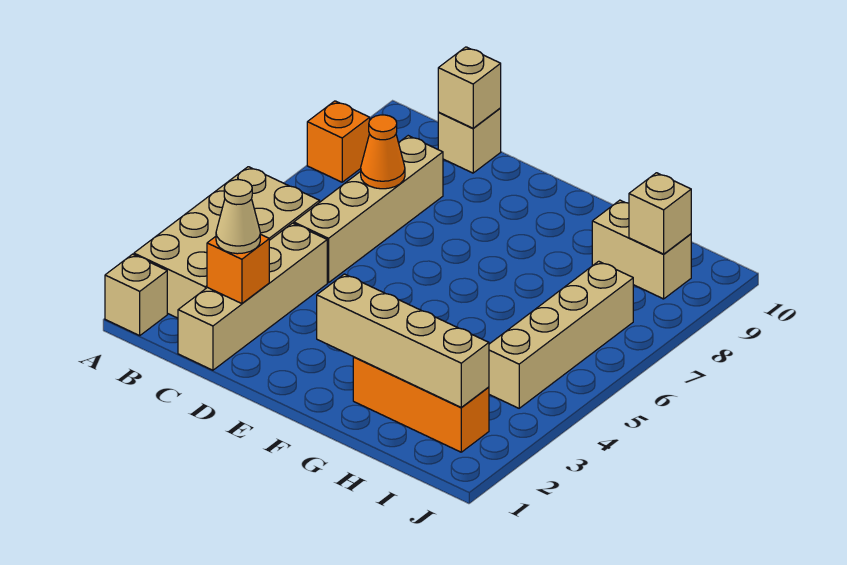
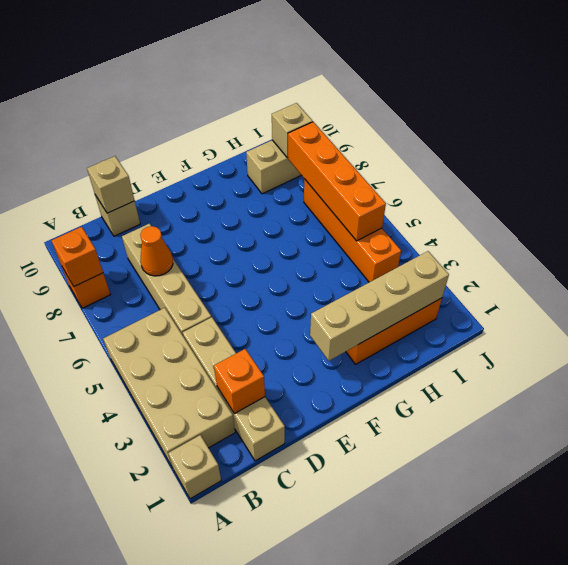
none -> orange 1x1 brick [51,227,103,287]
tan 1x1 cone [216,180,260,254] -> none
tan 1x4 brick [489,261,633,408] -> orange 1x4 brick [304,179,401,282]
none -> orange 1x4 brick [288,122,386,241]

